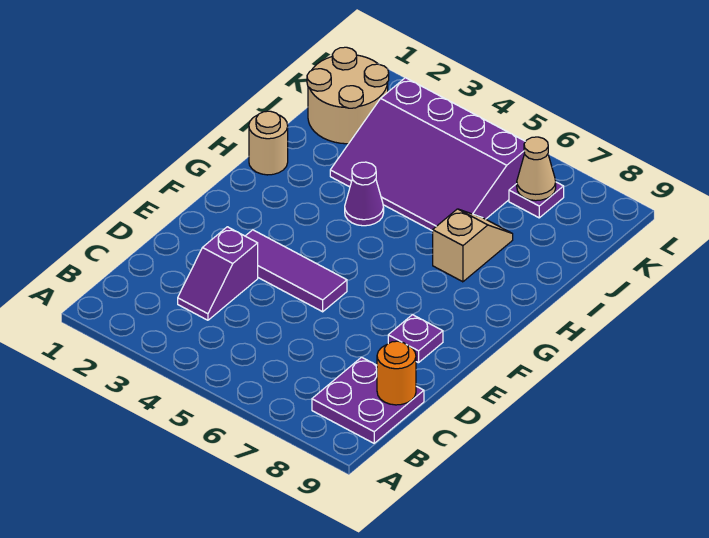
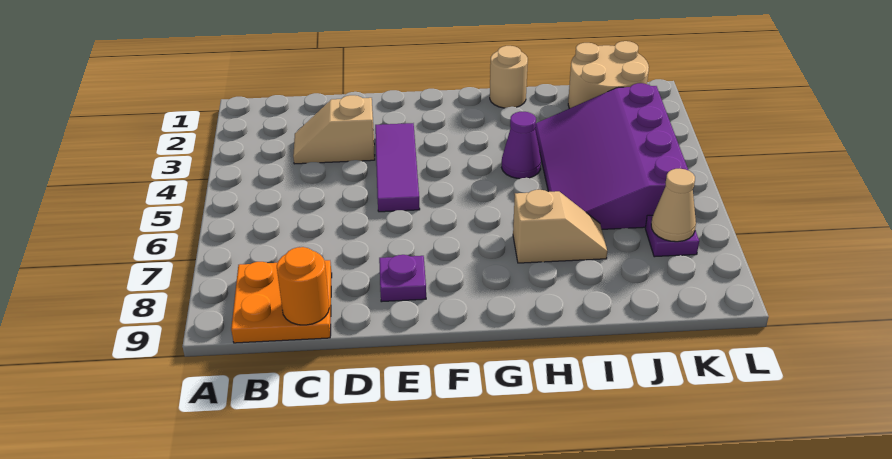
purple 2x2 plate [312,357,424,443] -> orange 2x2 plate [231,260,332,343]
purple 1x2 slope [178,227,258,320] -> tan 1x2 slope [293,95,375,164]

